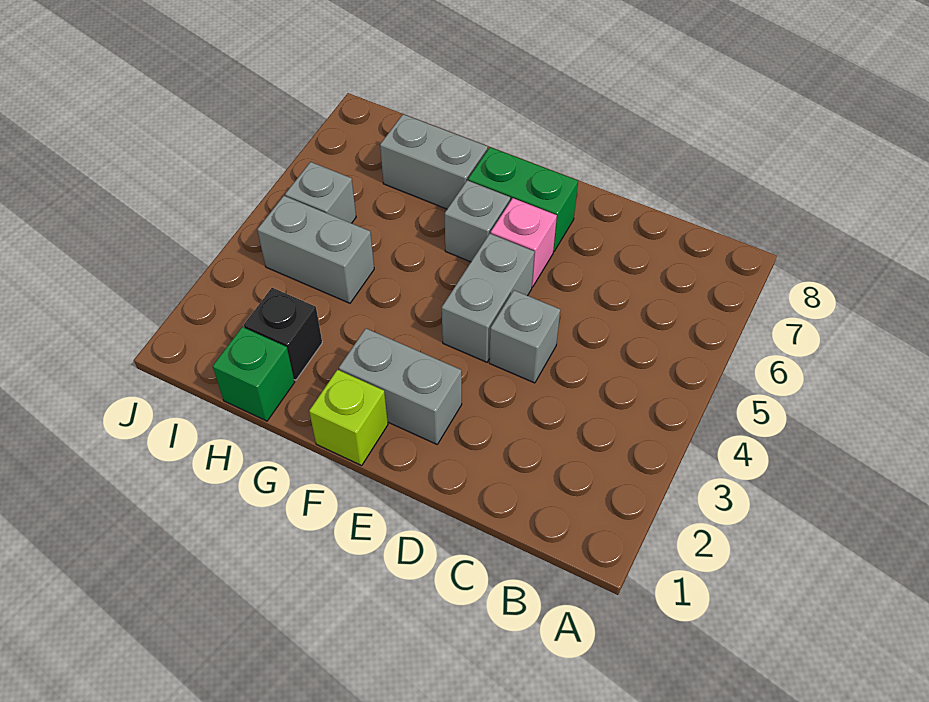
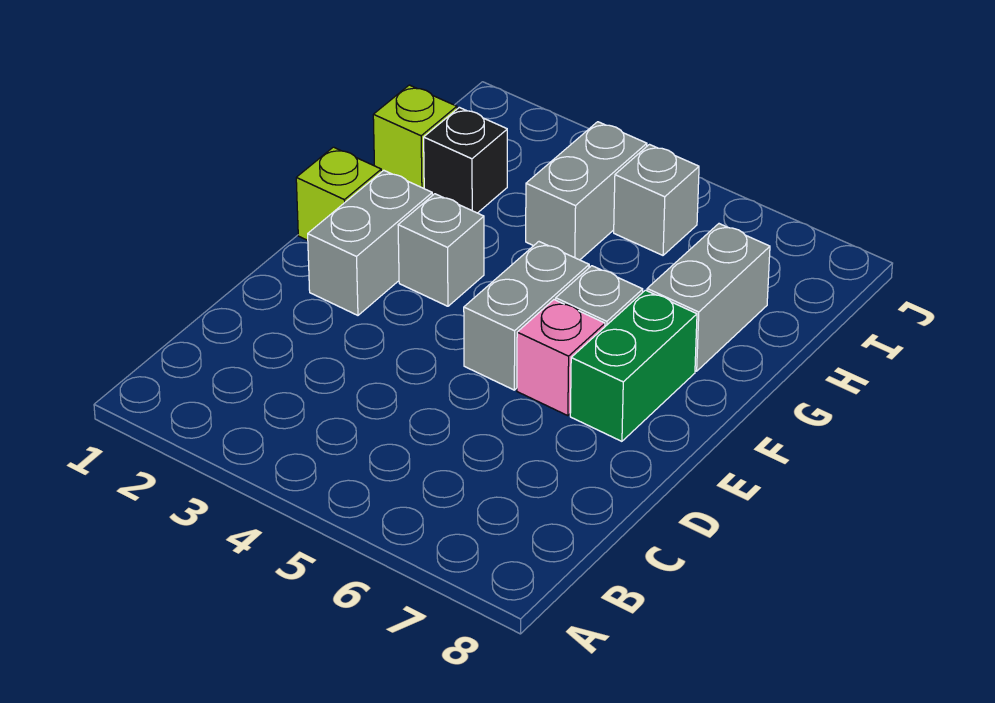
grey 1x1 brick [489,290,560,383] -> grey 1x1 brick moved to [398,194,484,306]
grey 1x2 brick [442,234,535,362] -> grey 1x2 brick turned to [464,242,589,390]
green 1x1 brick [213,327,295,421] -> lime 1x1 brick [373,85,457,188]

